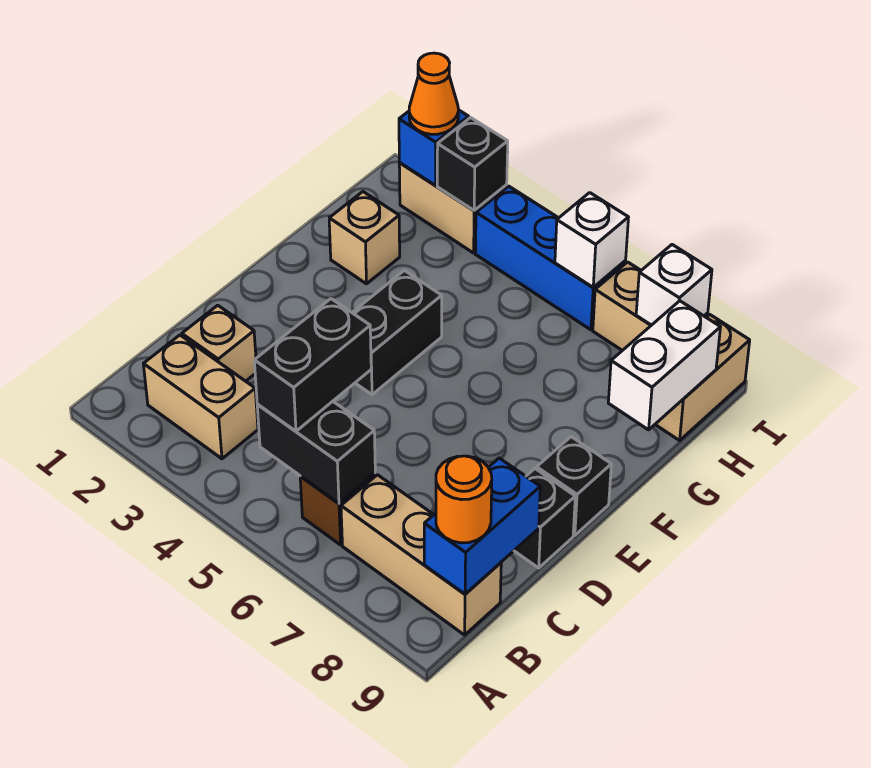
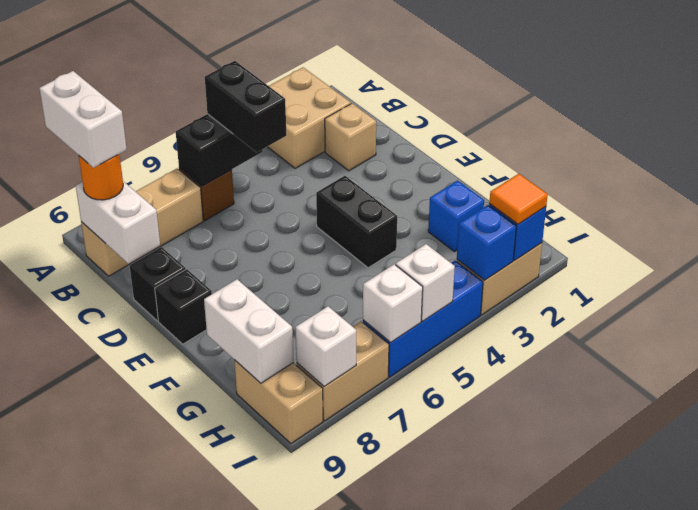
none -> white 1x2 brick [39,71,127,168]
tan 1x2 brick [143,335,258,459] -> tan 2x2 brick [267,67,351,168]
blue 1x2 brick [424,458,540,594] -> white 1x2 brick [76,181,160,264]
tan 1x1 brick [329,192,400,284] -> blue 1x1 brick [428,181,484,252]
orange 1x1 cone [409,53,458,134] -> orange 1x1 tile [489,174,548,224]
black 1x1 brick [437,118,508,210] -> blue 1x1 brick [457,205,516,280]
none -> white 1x1 brick [396,244,455,321]

